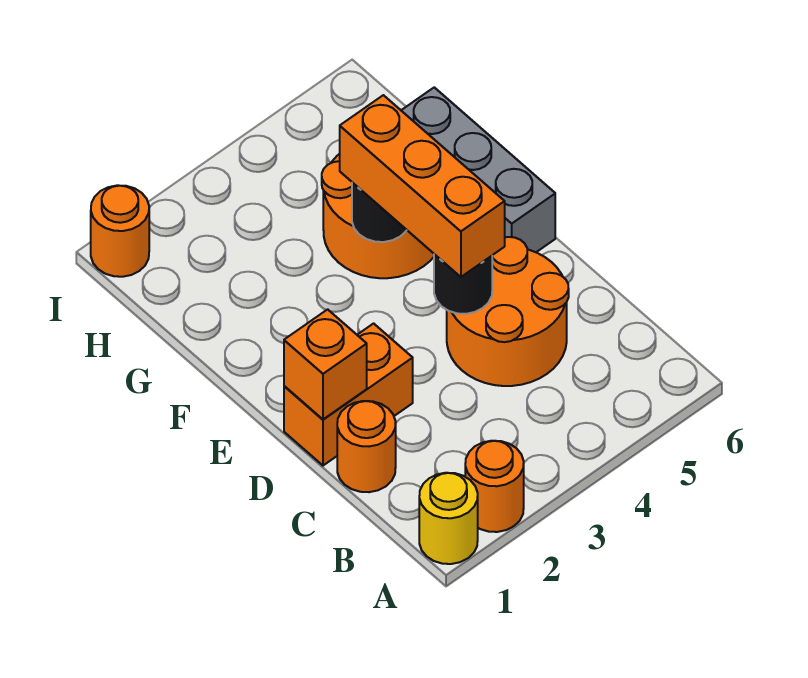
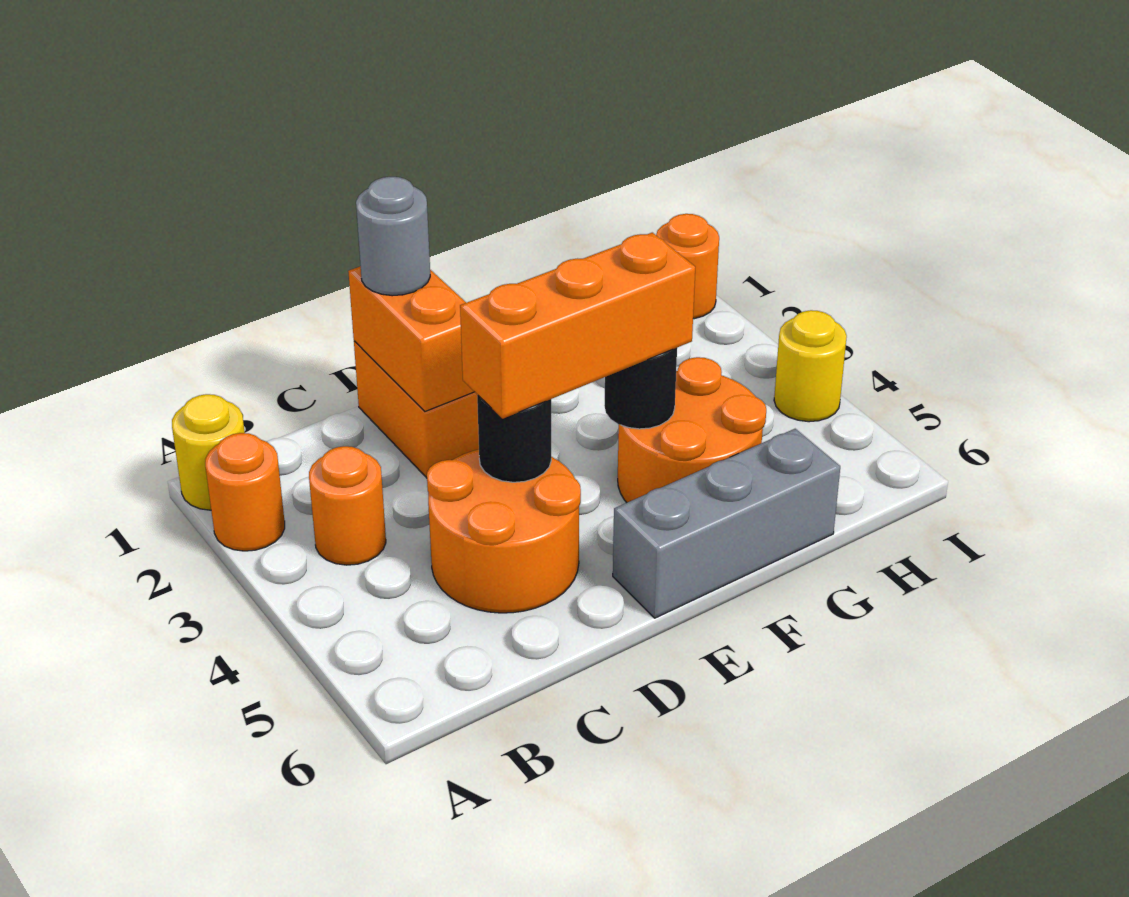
orange 1x1 round brick [337,401,396,492] -> orange 1x1 round brick moved to [309,446,386,565]
orange 1x1 brick [284,309,367,419] -> orange 1x2 brick [348,266,474,411]
none -> grey 1x1 round brick [356,177,430,296]
none -> yellow 1x1 round brick [774,310,847,422]

